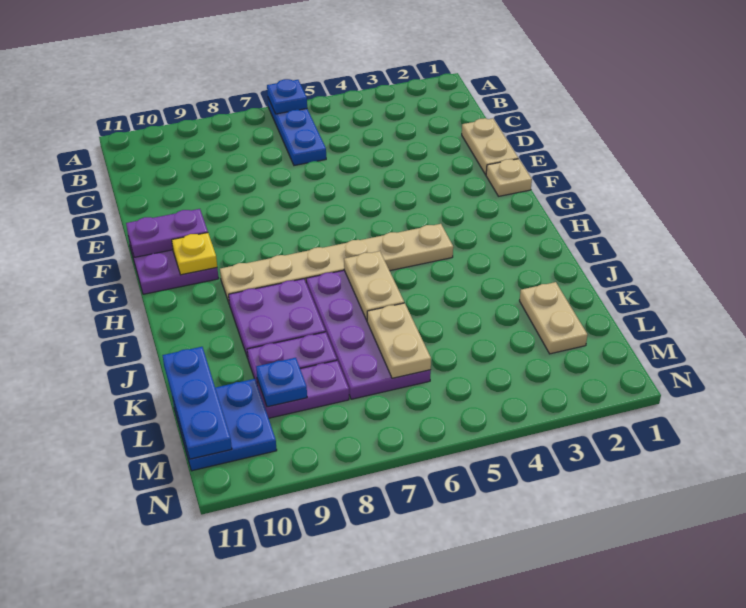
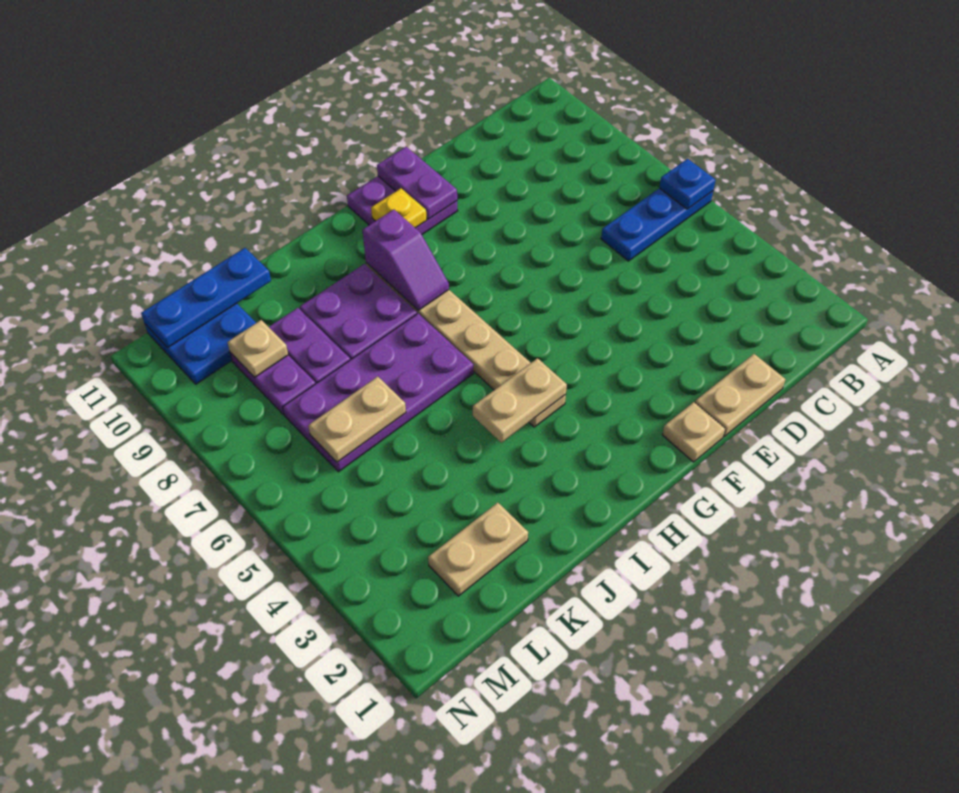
none -> purple 1x2 slope [362,210,449,310]
tan 1x2 plate [344,251,404,320] -> tan 1x2 plate moved to [473,358,567,443]
blue 1x1 plate [256,358,307,407] -> tan 1x1 plate [228,320,288,377]

